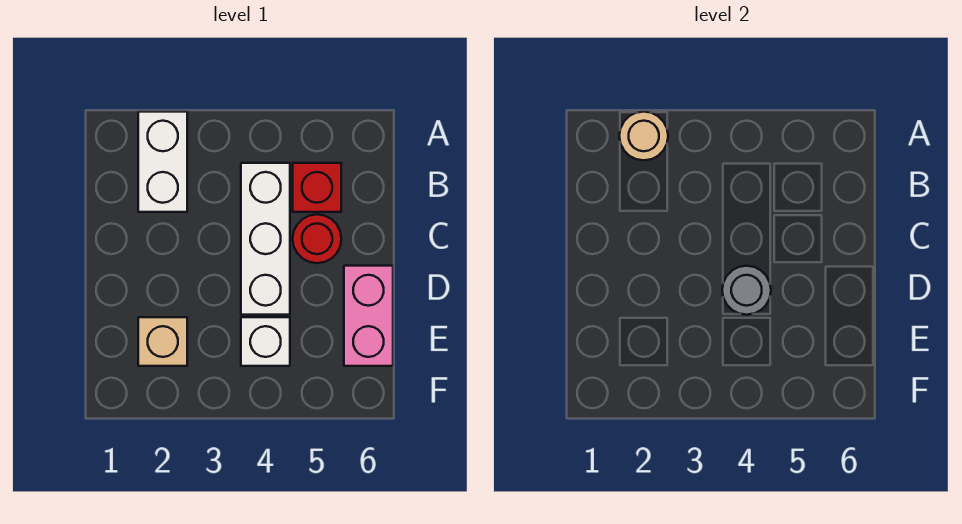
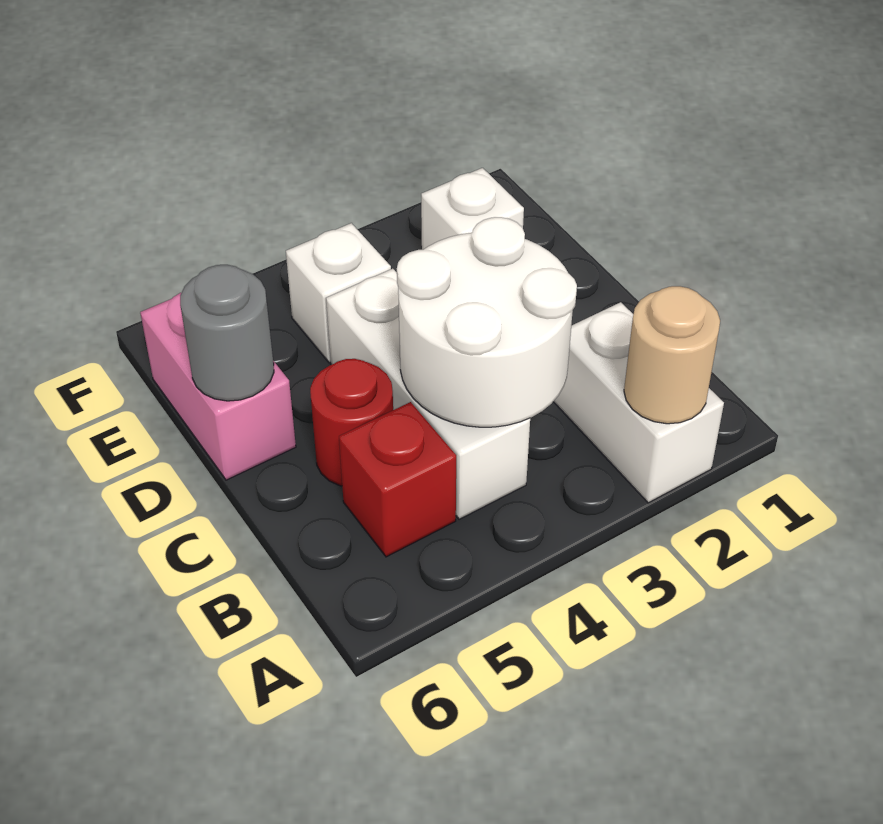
none -> white 2x2 round brick [397,217,577,427]
grey 1x1 round brick [722,266,771,315] -> grey 1x1 round brick moved to [180,265,274,401]
tan 1x1 brick [138,317,187,366] -> white 1x1 brick [421,168,524,250]

